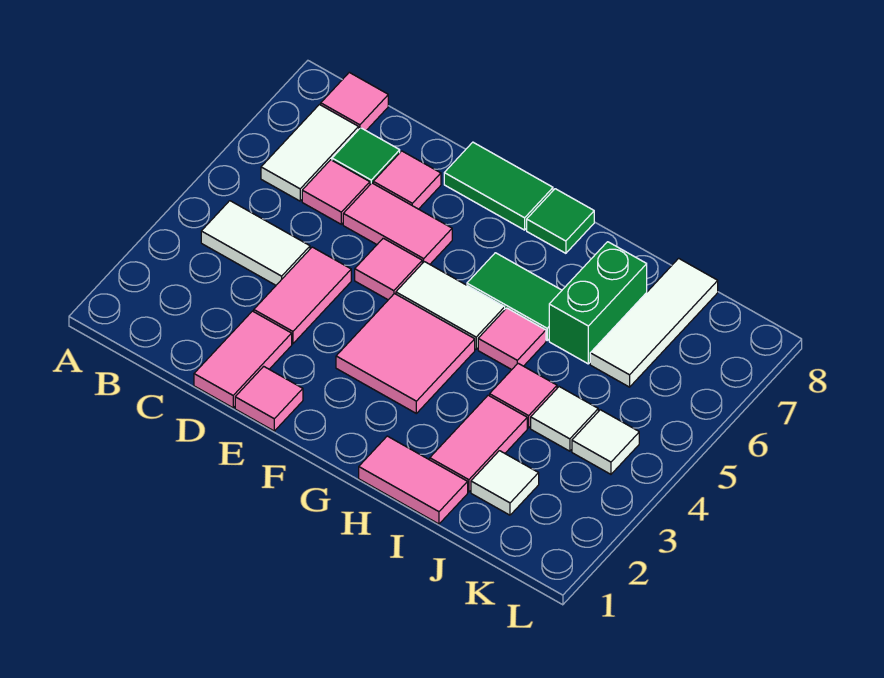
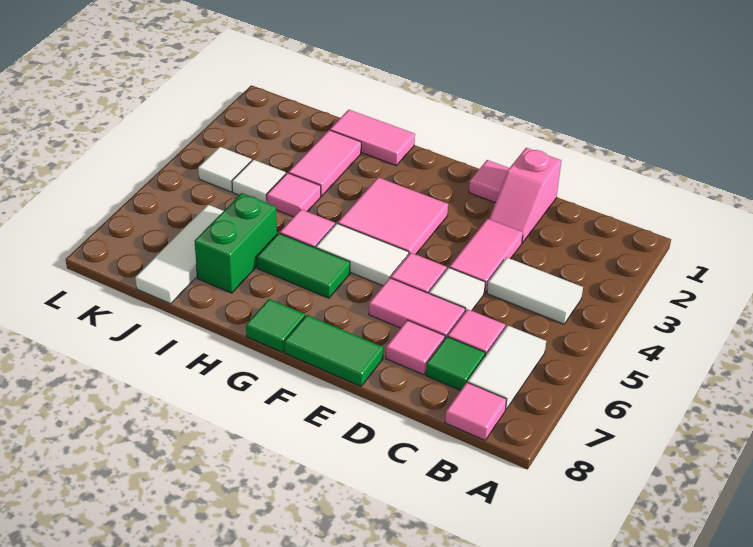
pink 1x2 tile [194,311,292,408] -> pink 1x2 slope [489,148,561,243]
white 1x1 tile [471,451,539,515] -> white 1x1 tile moved to [429,268,485,312]

